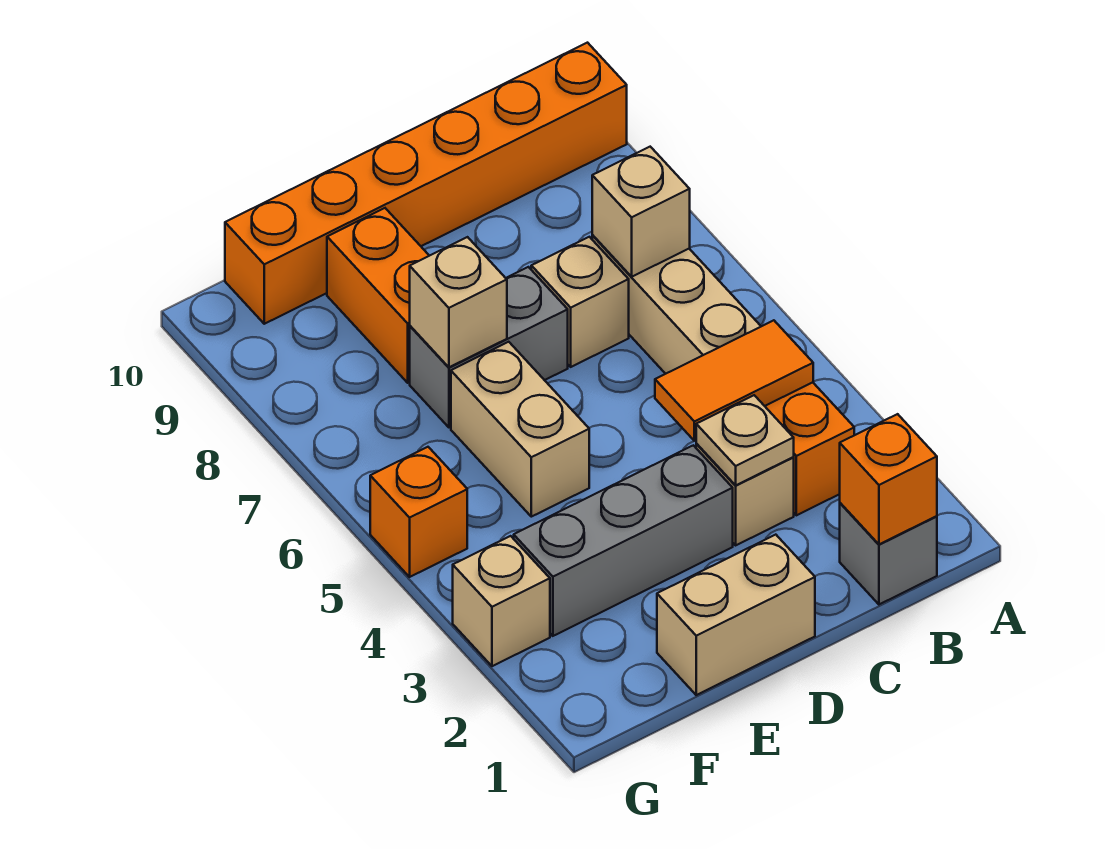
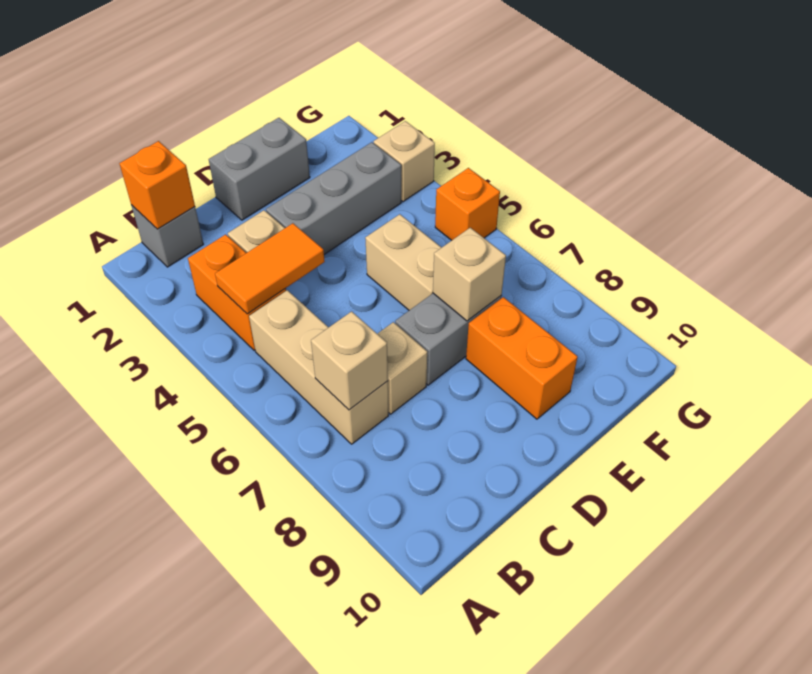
orange 1x6 brick [225,43,627,324] -> none
tan 1x1 plate [696,395,794,486] -> none
tan 1x2 brick [657,535,815,695] -> grey 1x2 brick [209,118,310,220]

